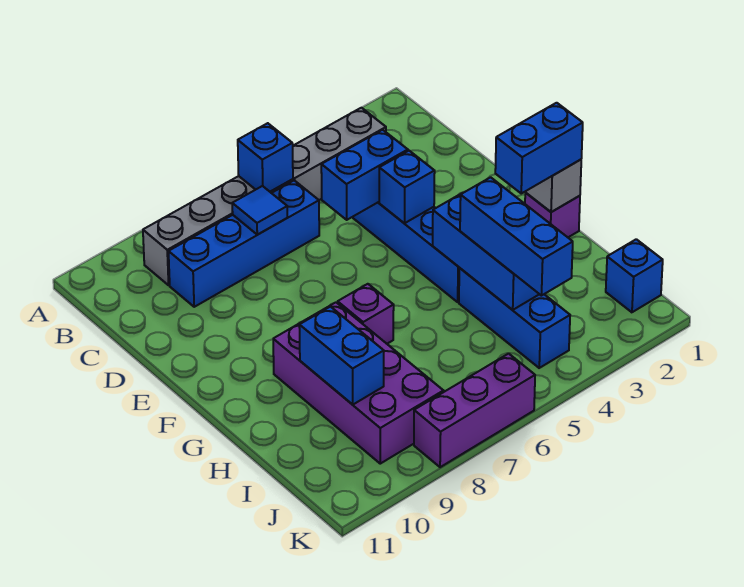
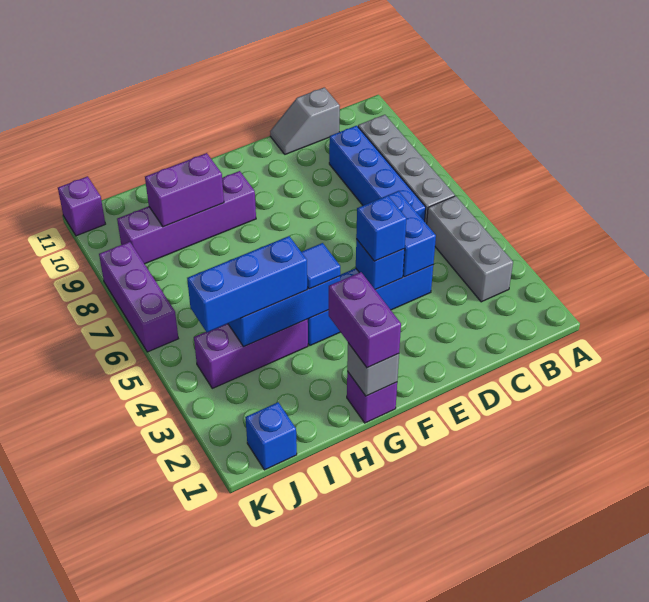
blue 1x1 brick [238,123,293,192] -> blue 1x1 brick moved to [356,195,407,261]
blue 1x1 tile [232,186,287,234] -> blue 1x1 tile moved to [302,243,340,289]
none -> grey 1x2 slope [270,87,340,154]
blue 1x2 brick [495,103,583,193] -> purple 1x2 brick [329,272,401,368]
purple 1x1 brick [338,284,394,344] -> purple 1x1 brick moved to [58,176,105,236]
purple 2x4 brick [273,302,443,464] -> purple 1x4 brick [117,171,256,264]
blue 1x3 brick [459,268,570,368] -> purple 1x3 brick [194,319,308,388]
blue 1x2 brick [299,307,384,405] -> purple 1x2 brick [145,153,224,227]

